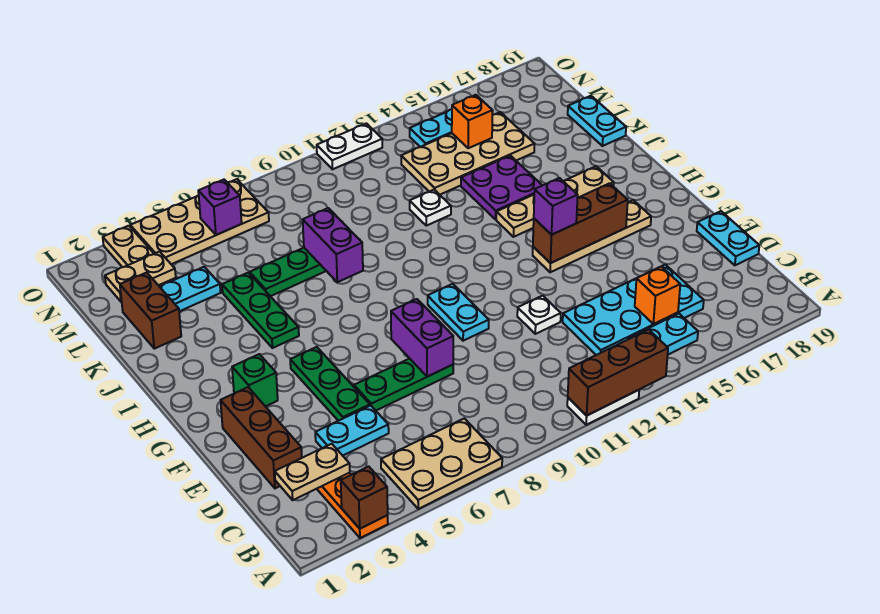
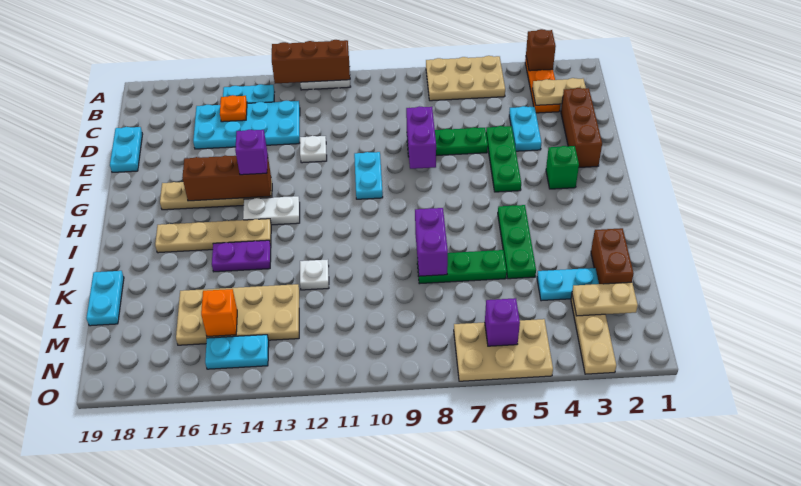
orange 1x1 brick [635,267,680,324] -> orange 1x1 plate [220,95,247,122]
cyan 1x2 plate [315,405,389,456] -> cyan 1x2 plate turned to [509,106,541,151]
purple 2x2 plate [461,156,542,220] -> purple 1x2 plate [212,240,271,272]
tan 2x4 plate [130,179,269,264] -> tan 2x3 plate [454,319,553,381]
white 1x2 plate [317,123,382,169] -> white 1x2 plate moved to [243,196,300,225]

